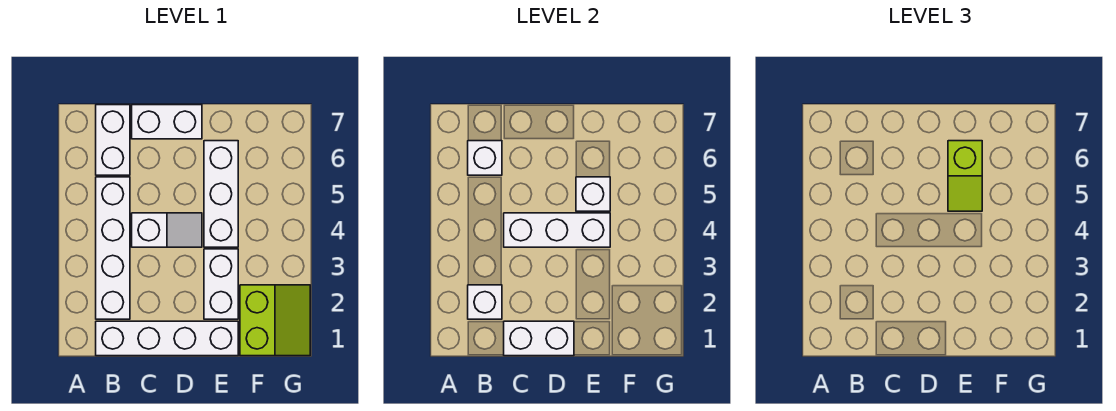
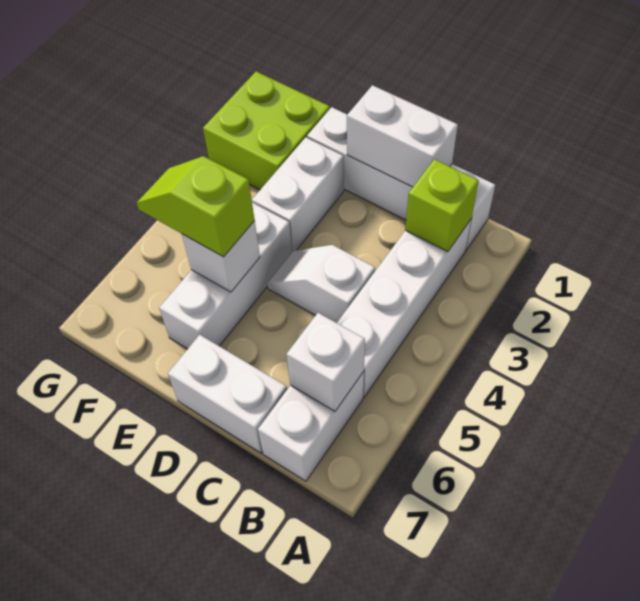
white 1x1 brick [468,285,502,319] -> lime 1x1 brick [405,159,479,252]
white 1x3 brick [504,213,610,247] -> none
lime 1x2 slope [948,141,982,211] -> lime 1x2 slope turned to [137,156,255,257]
lime 2x2 slope [240,285,310,356] -> lime 2x2 brick [203,72,330,190]

